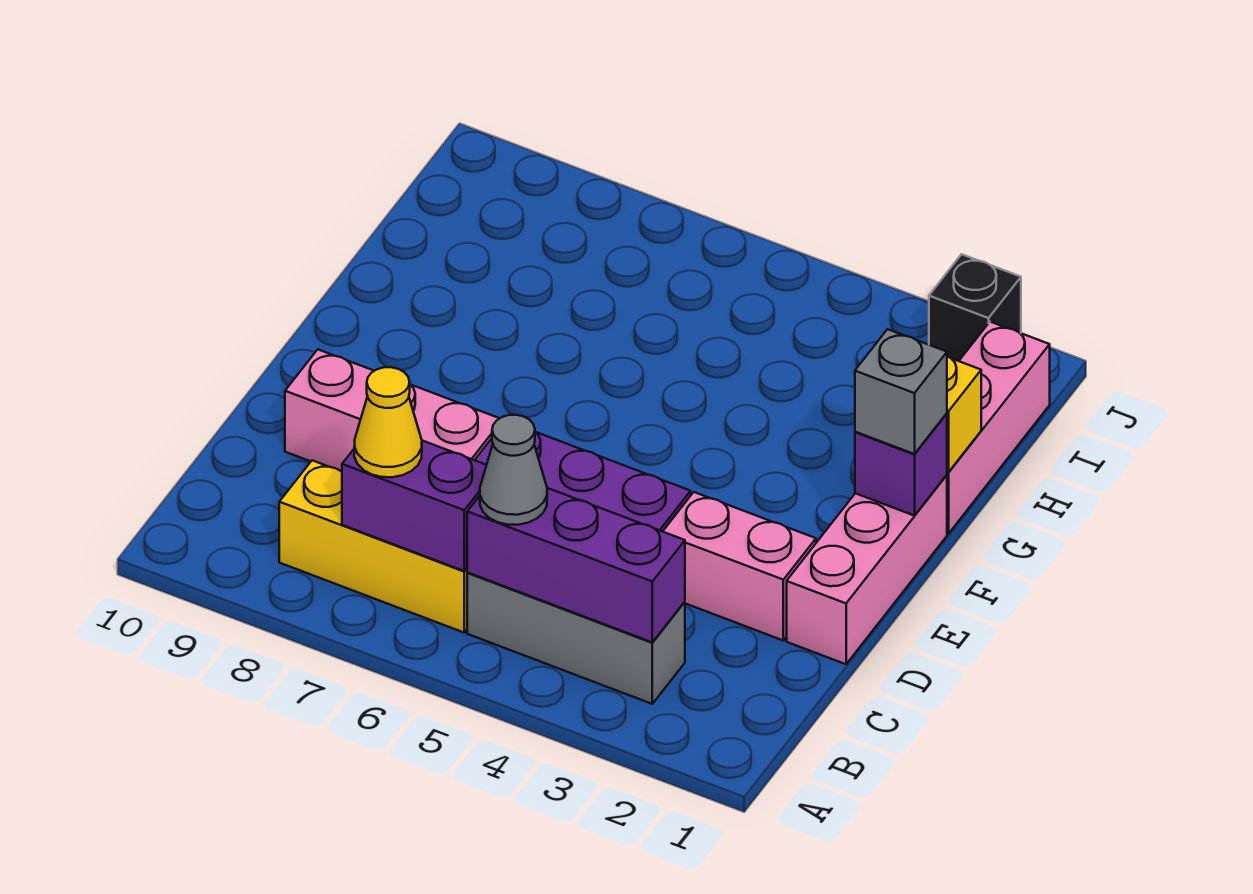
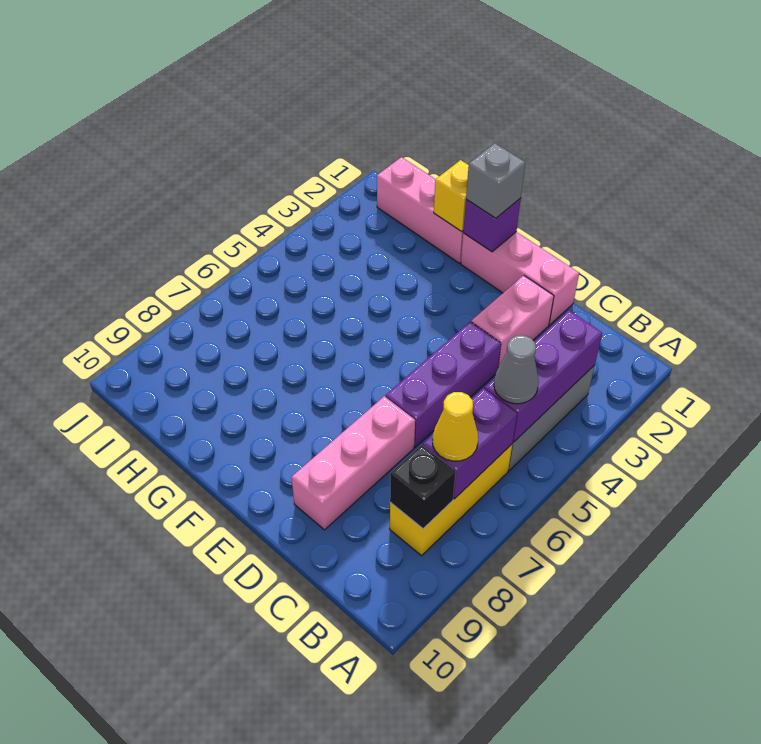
black 1x1 brick [929,254,1021,361] -> black 1x1 brick moved to [390,445,456,529]

